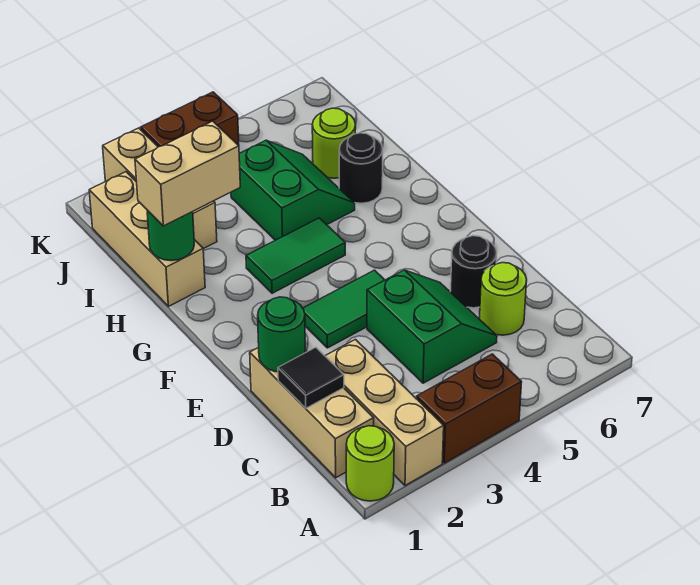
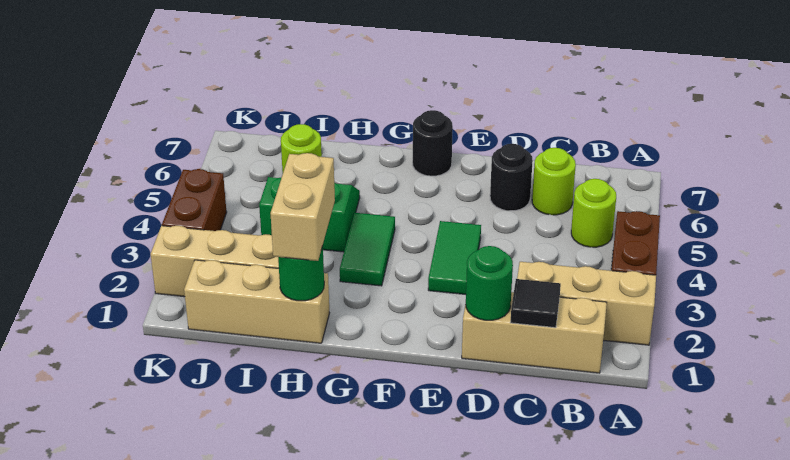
lime 1x1 round brick [346,426,394,501] -> lime 1x1 round brick moved to [571,179,616,247]
green 2x2 slope [367,270,497,383] -> none
black 1x1 round brick [339,133,383,203] -> black 1x1 round brick moved to [413,110,453,176]

